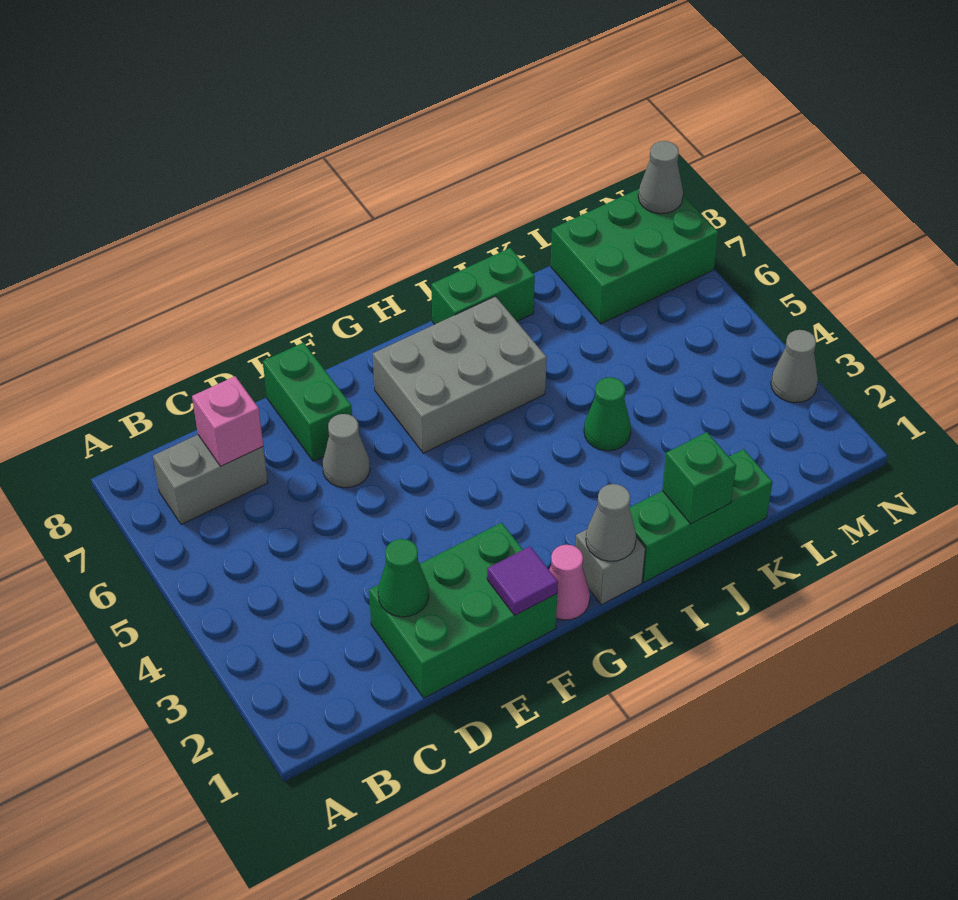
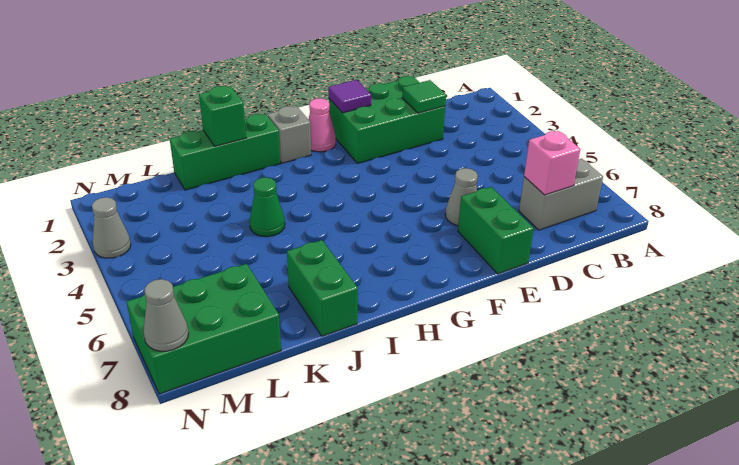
green 1x1 cone [378,539,429,617] -> green 1x1 tile [402,80,446,113]
grey 2x3 brick [373,296,547,453] -> none
grey 1x1 cone [586,484,636,561] -> none
green 1x2 brick [431,248,535,324] -> green 1x2 brick turned to [287,240,358,336]

